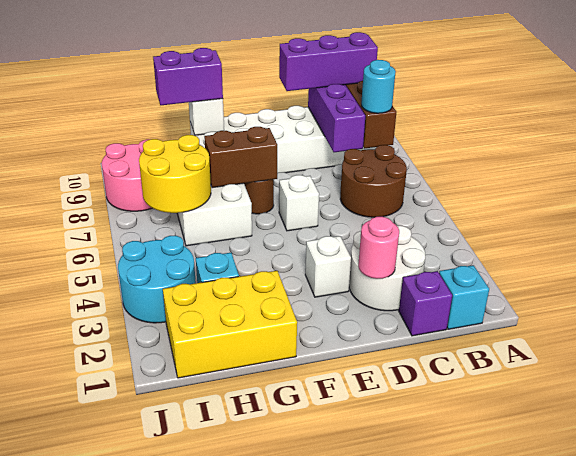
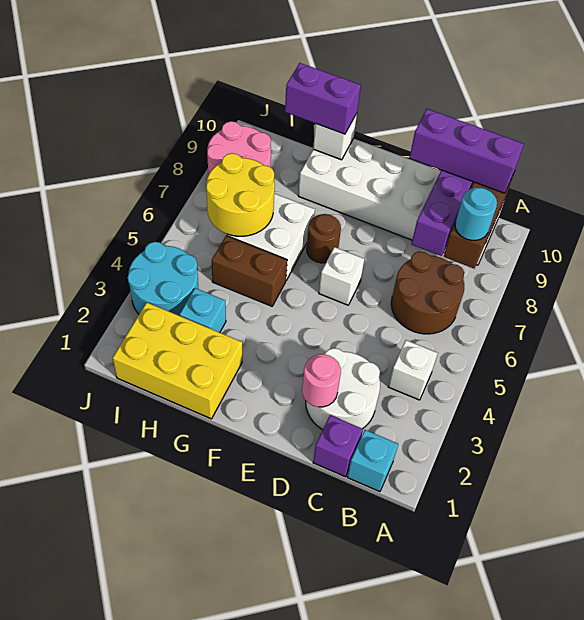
white 1x1 brick [305,236,351,297] -> white 1x1 brick moved to [388,340,438,400]
brown 1x2 brick [204,127,277,188] -> brown 1x2 brick moved to [212,235,287,306]

